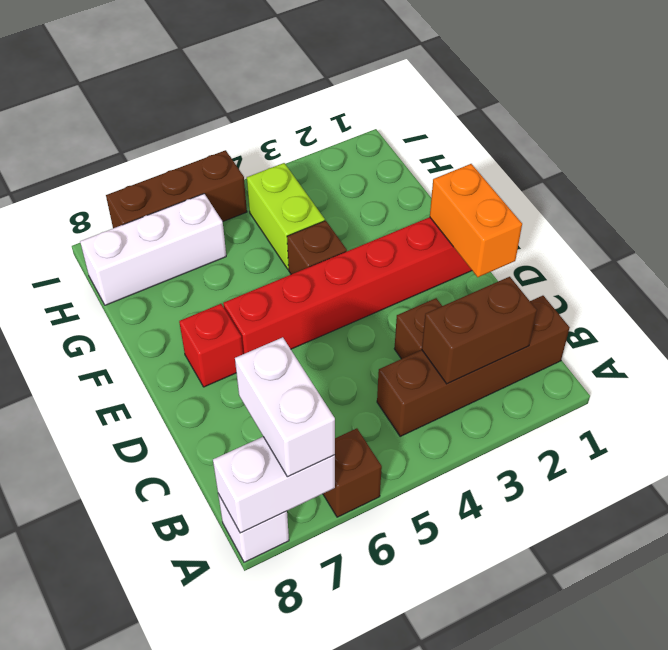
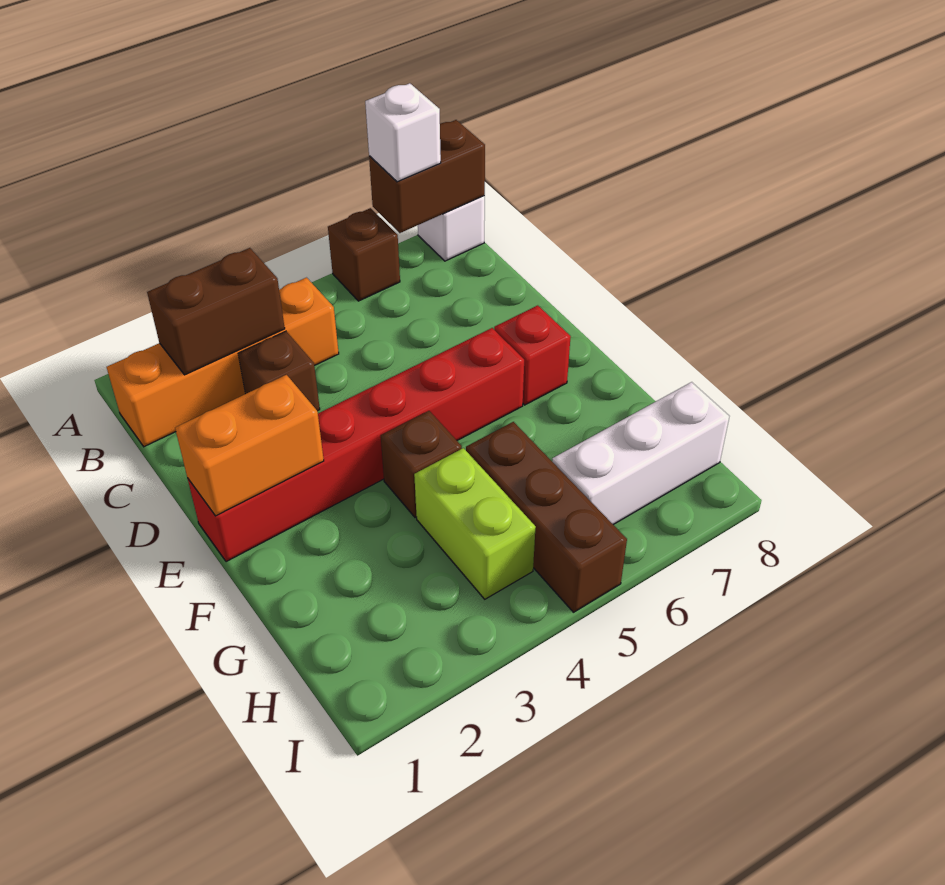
white 1x2 brick [213,437,335,533] -> brown 1x2 brick [369,120,485,233]
white 1x2 brick [235,337,335,477] -> white 1x1 brick [365,83,441,182]
brown 1x4 brick [377,296,570,436] -> orange 1x4 brick [107,278,339,447]
orange 1x2 brick [430,164,522,277] -> orange 1x2 brick turned to [175,375,324,516]
brown 1x3 brick [106,150,247,228] -> brown 1x3 brick turned to [466,422,627,612]

